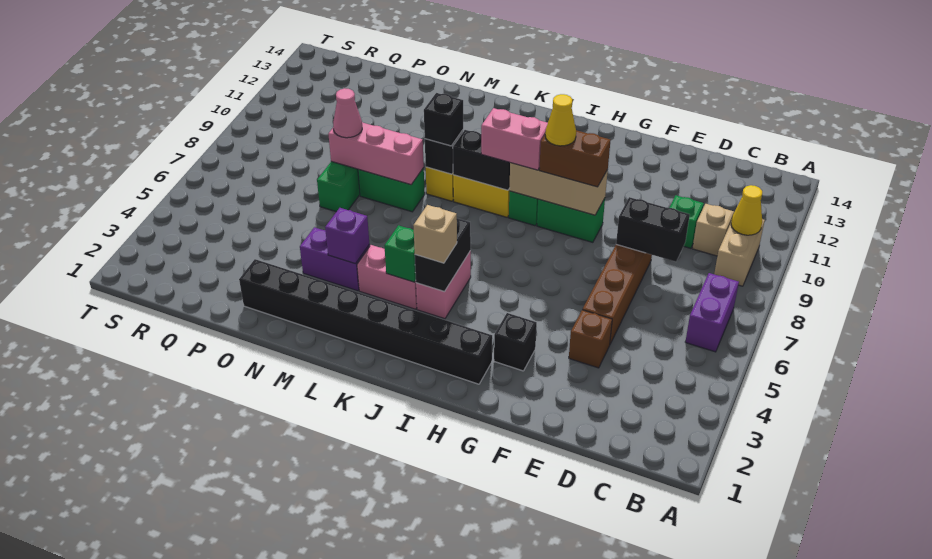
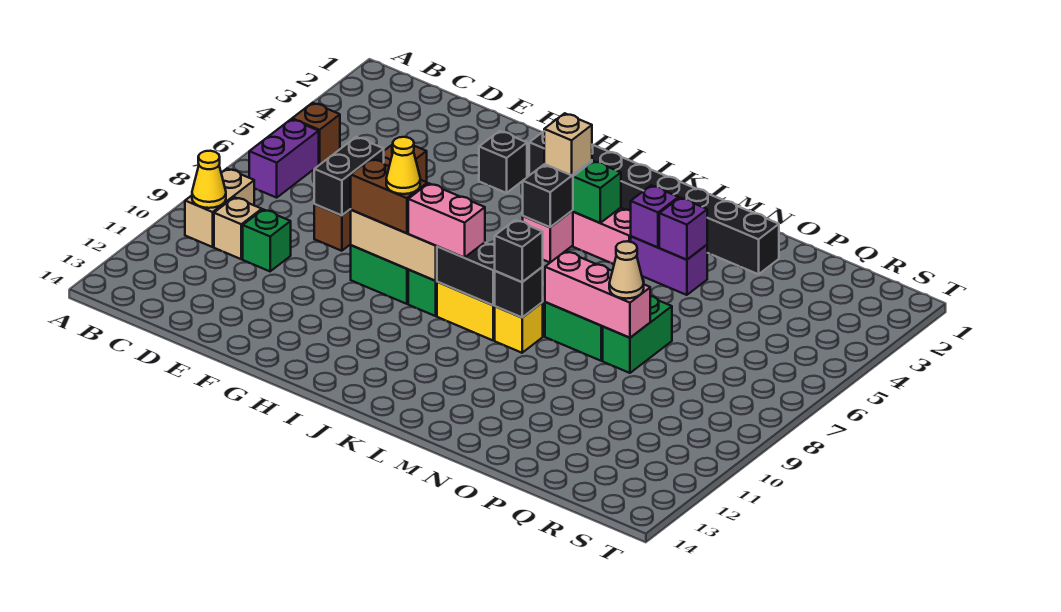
black 1x2 brick [616,197,690,262] -> black 1x2 brick turned to [314,137,384,216]
brown 1x1 brick [569,310,612,368] -> brown 1x1 brick moved to [292,103,340,165]
none -> purple 1x1 brick [659,198,707,260]
pink 1x1 cone [333,88,362,138] -> tan 1x1 cone [609,241,644,299]

